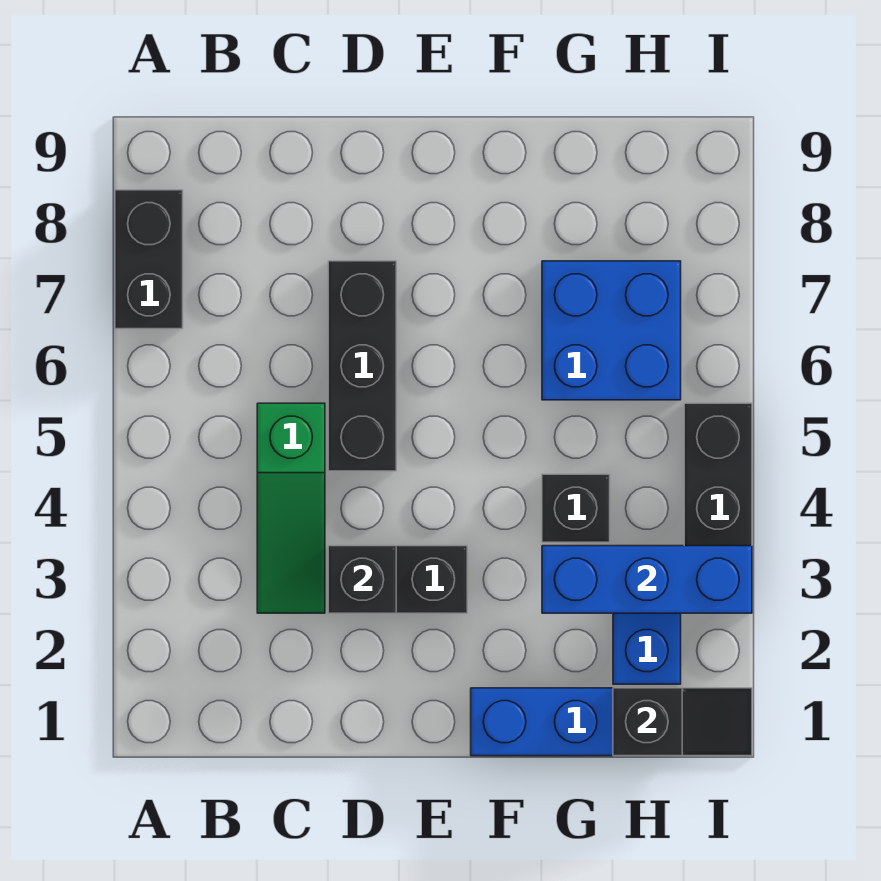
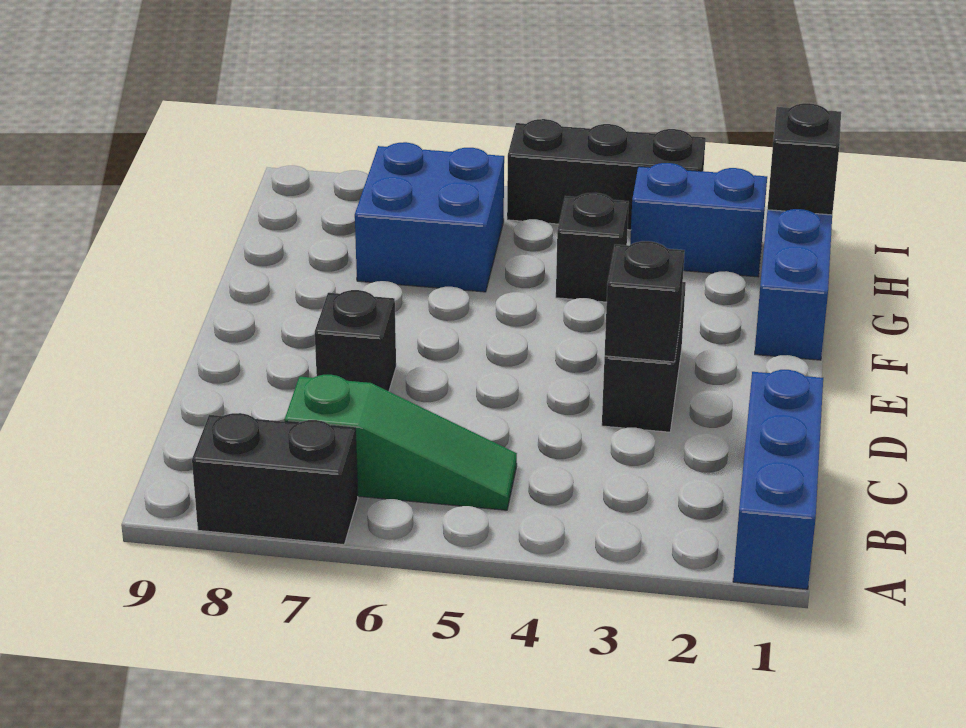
green 1x3 slope [257,403,325,613] -> green 1x3 slope moved to [285,375,517,510]
black 1x3 brick [328,261,396,471] -> black 1x1 brick [315,290,396,391]
blue 1x3 brick [542,546,752,613] -> blue 1x3 brick moved to [733,370,823,589]

